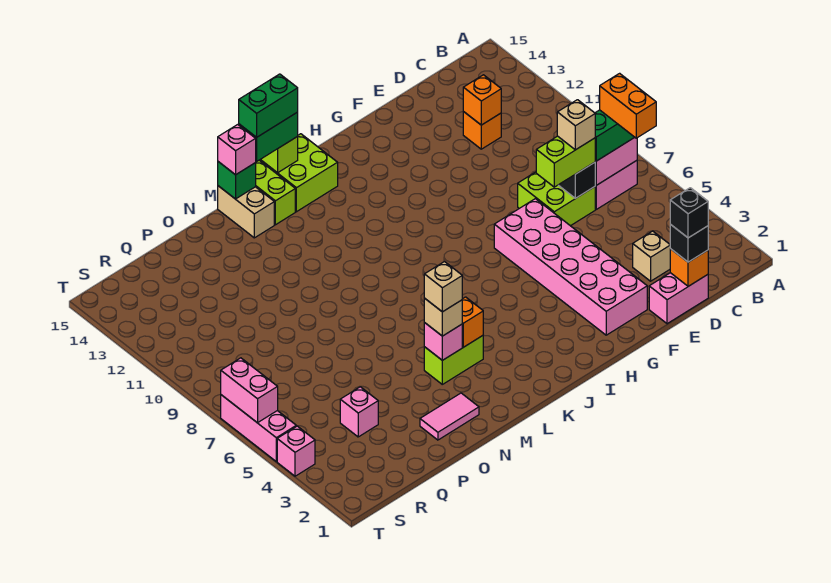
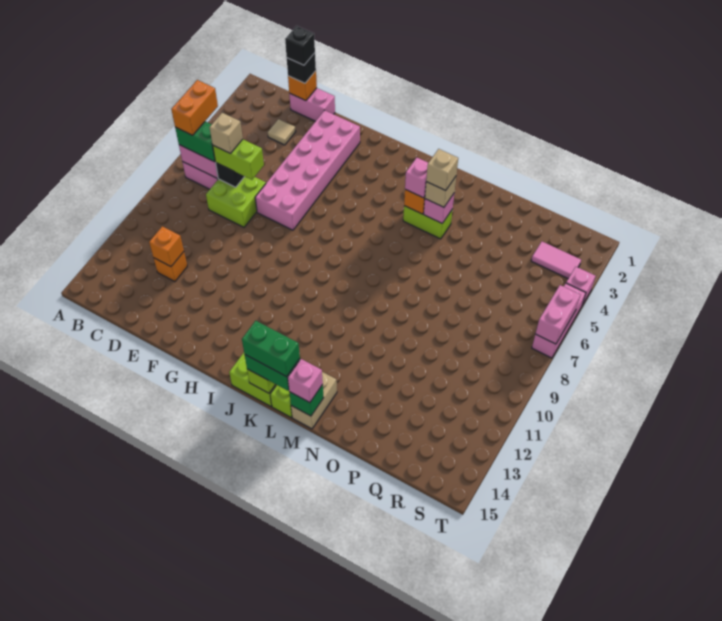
tan 1x1 brick [633,231,670,281] -> tan 1x1 tile [268,119,296,145]
pink 1x2 tile [420,393,479,440] -> pink 1x2 tile moved to [531,242,581,278]
pink 1x1 brick [340,387,378,437] -> pink 1x1 brick moved to [405,158,428,198]

